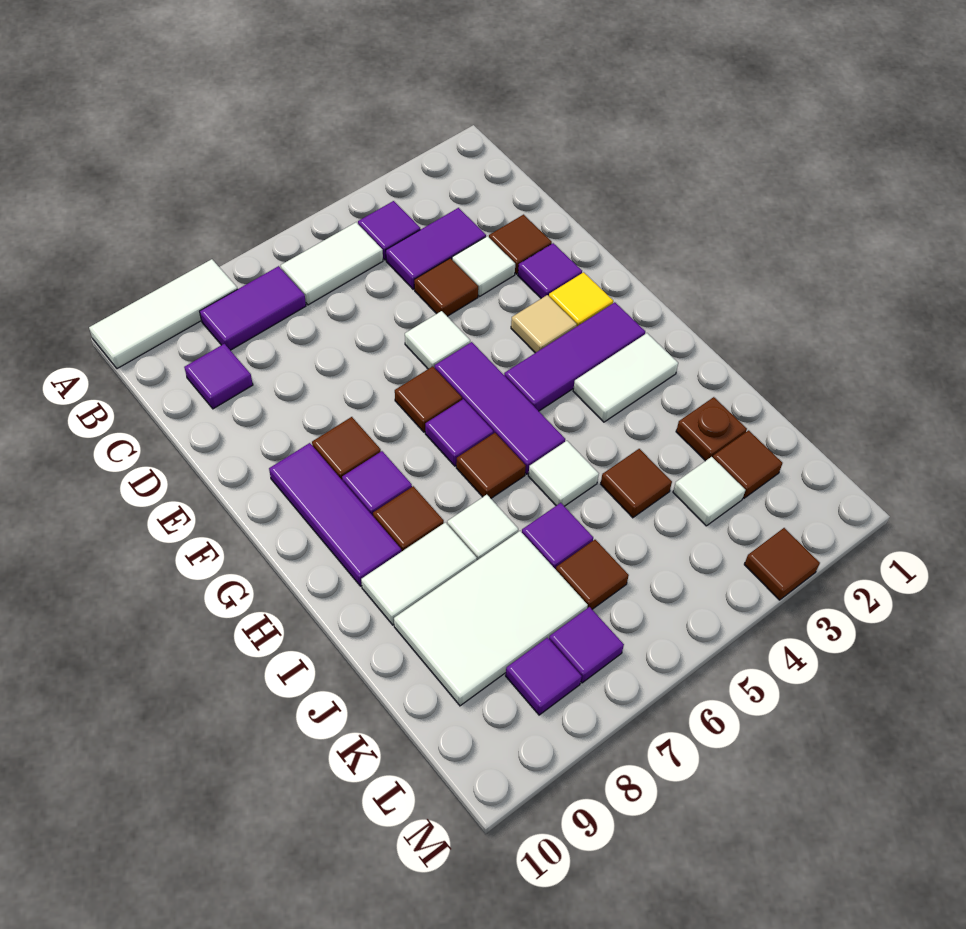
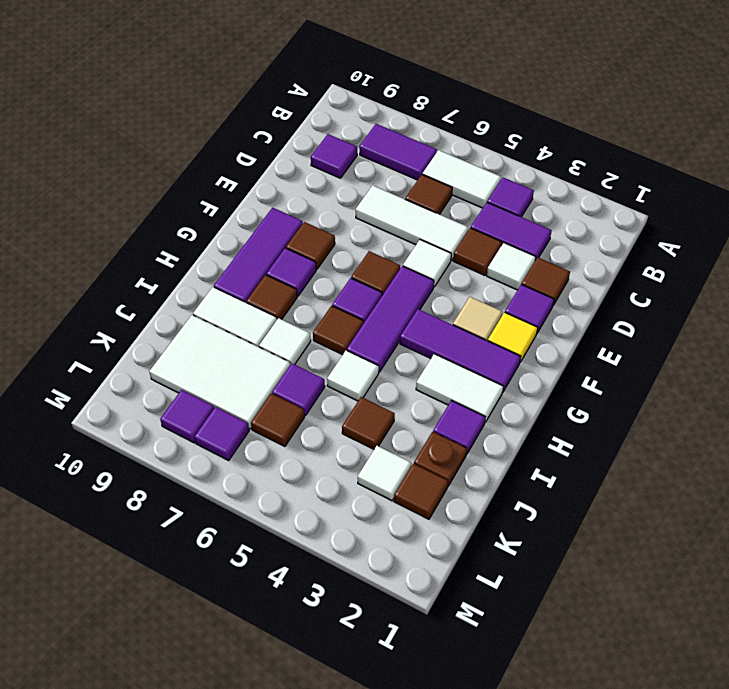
white 1x3 tile [89,259,237,369] -> white 1x3 tile moved to [356,185,468,260]
none -> purple 1x1 tile [433,400,485,453]
brown 1x1 tile [744,528,820,600] -> brown 1x1 tile moved to [405,175,452,214]

